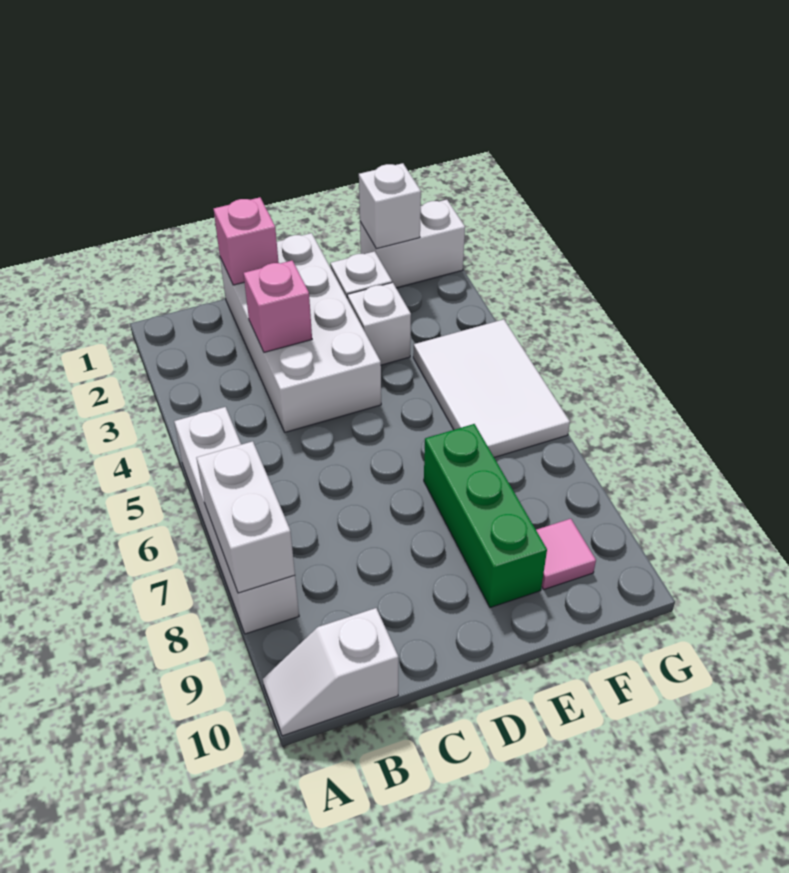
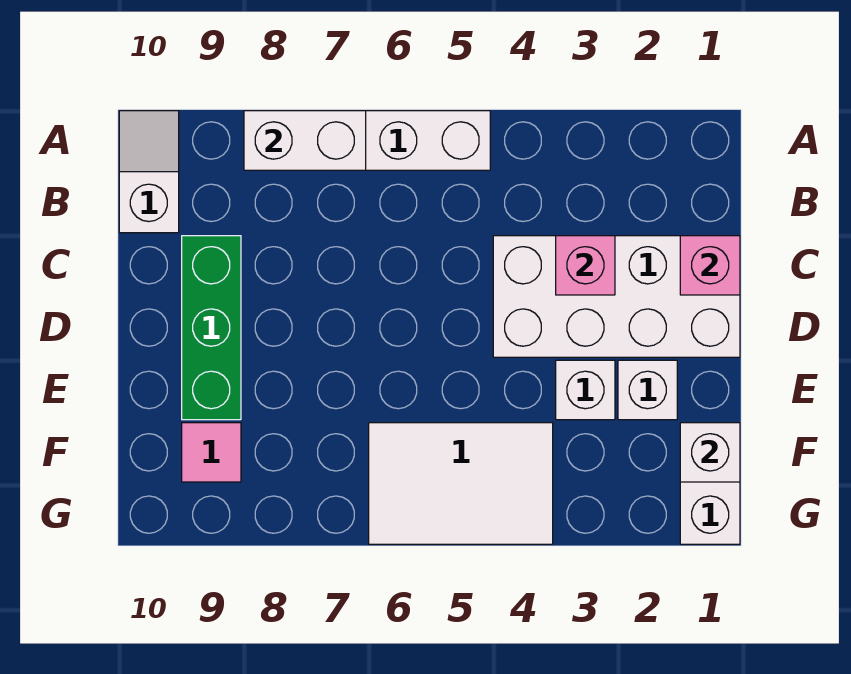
green 1x3 brick [424,424,547,608] -> green 1x3 brick turned to [182,236,241,420]

